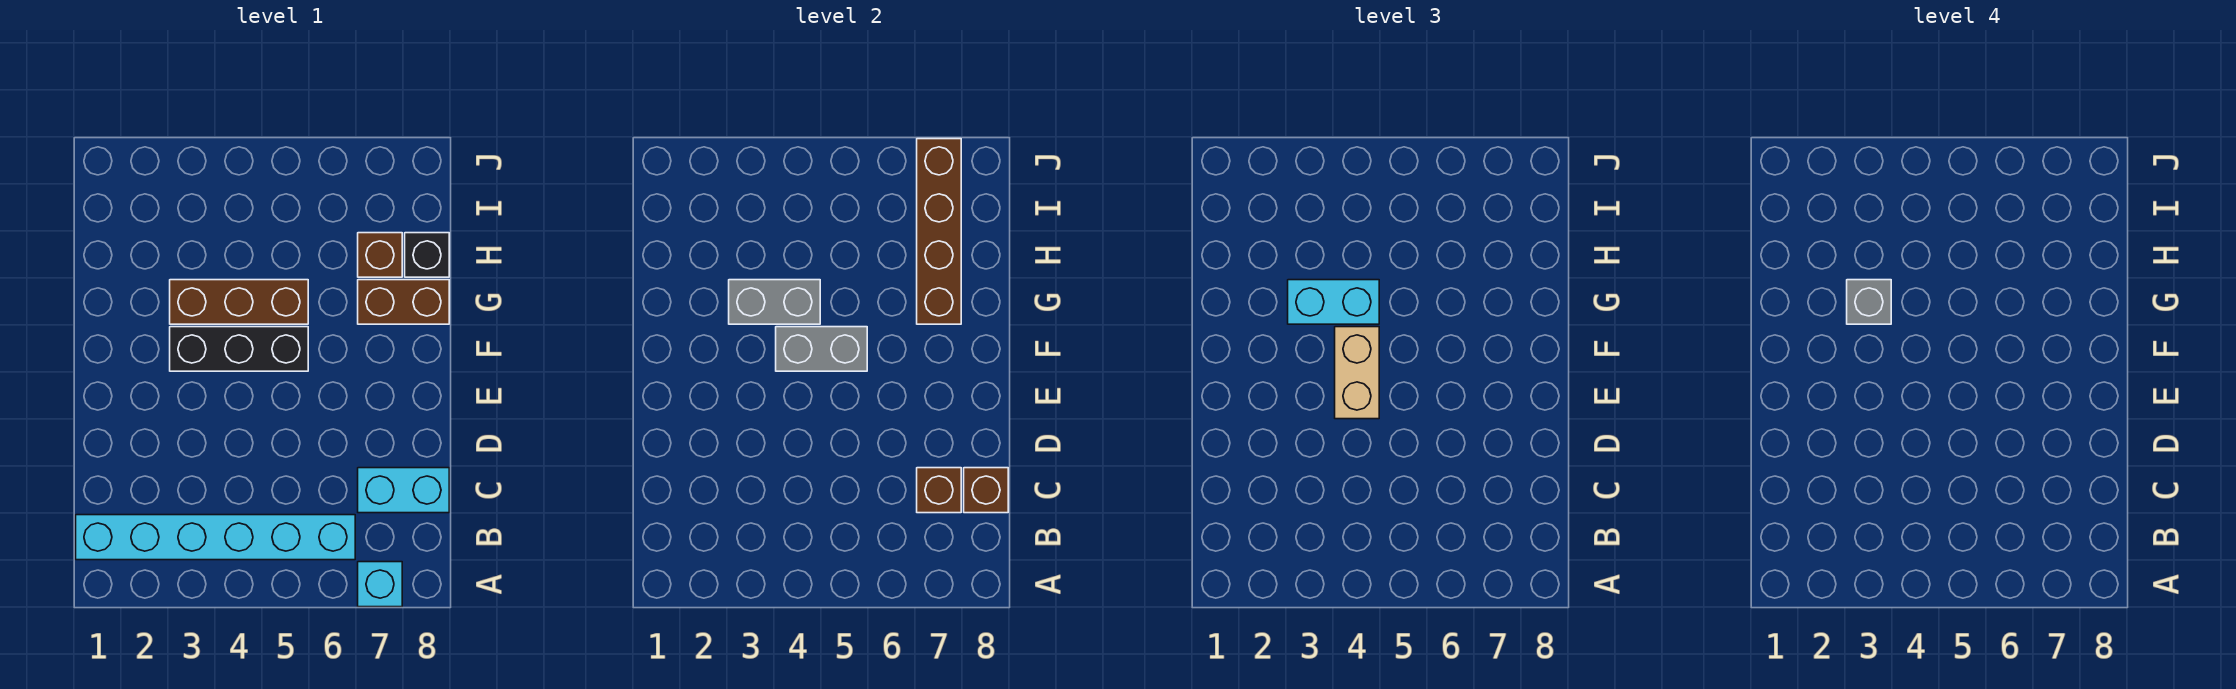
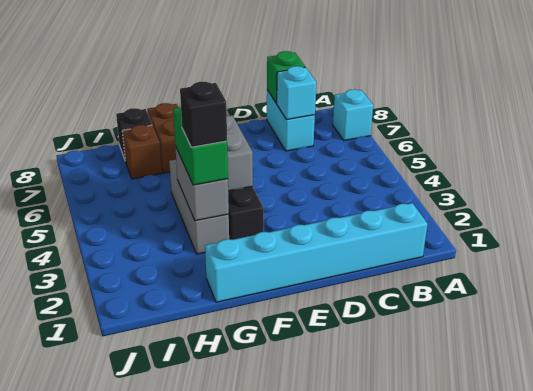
cyan 1x6 brick [76,515,355,560] -> cyan 1x6 brick turned to [205,203,428,302]
brown 1x1 brick [917,468,961,513] -> cyan 1x1 brick [277,66,316,120]
brown 1x1 brick [964,468,1008,513] -> green 1x1 brick [267,51,305,103]
tan 1x2 brick [1335,327,1379,419] -> none
brown 1x3 brick [170,280,308,324] -> grey 1x3 brick [169,160,229,254]
cyan 1x2 brick [1288,280,1379,324] -> green 1x2 brick [173,107,228,185]
grey 1x1 brick [1847,280,1891,324] -> black 1x1 brick [180,82,227,147]
brown 1x4 brick [917,139,961,324] -> none

